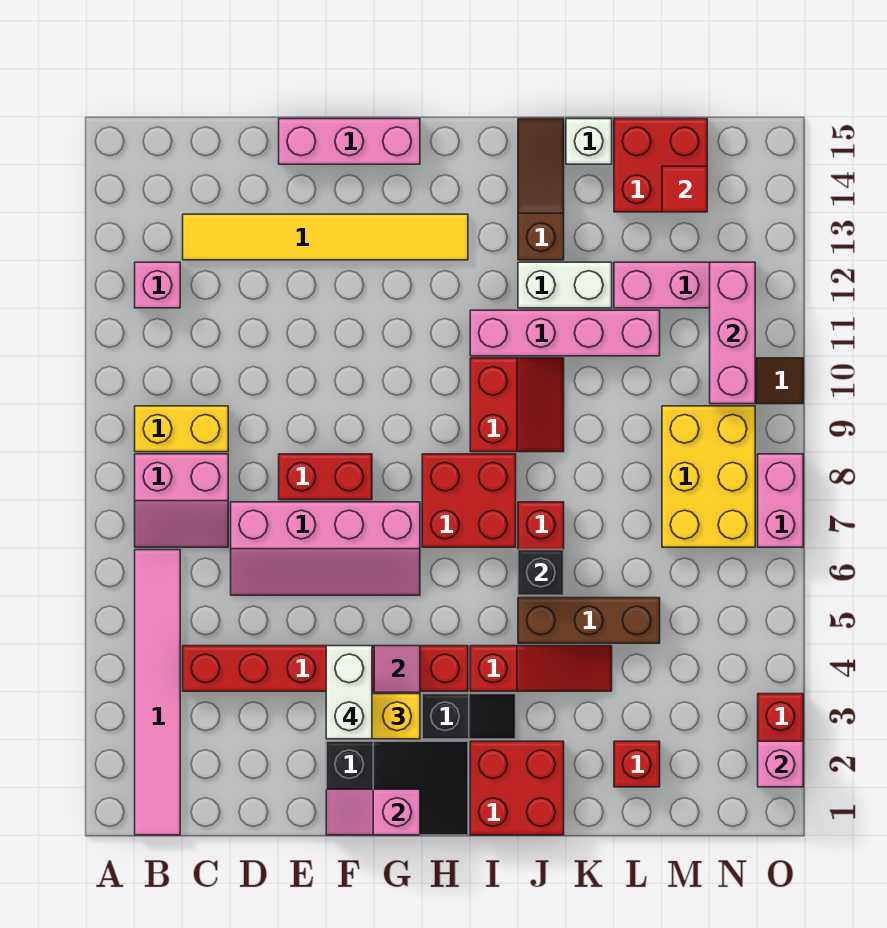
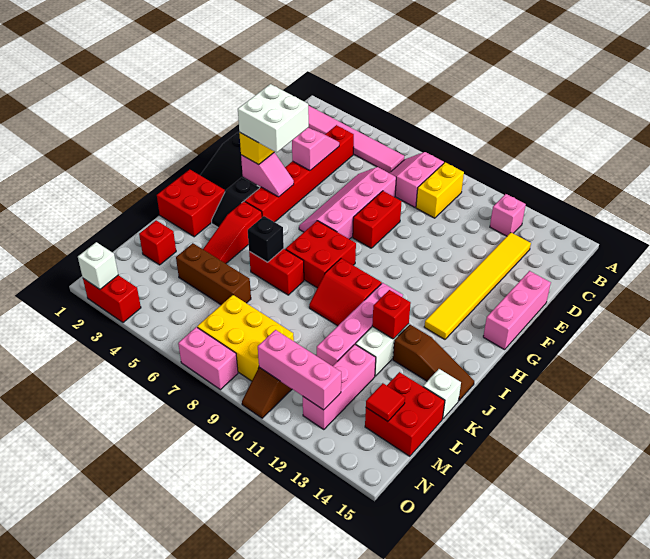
pink 1x2 slope [326,789,420,835] -> pink 1x2 slope moved to [292,128,339,171]
white 1x2 brick [326,646,372,739] -> white 2x2 brick [238,84,309,152]
brown 1x3 brick [518,598,660,643] -> brown 1x3 brick turned to [176,243,251,305]
none -> red 1x1 brick [372,290,411,339]
pink 1x1 brick [758,741,803,787] -> white 1x1 brick [78,242,118,289]

